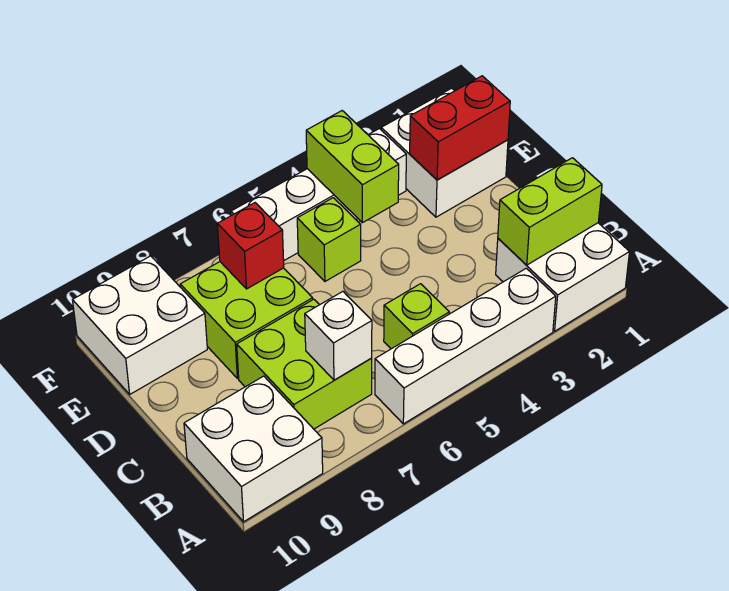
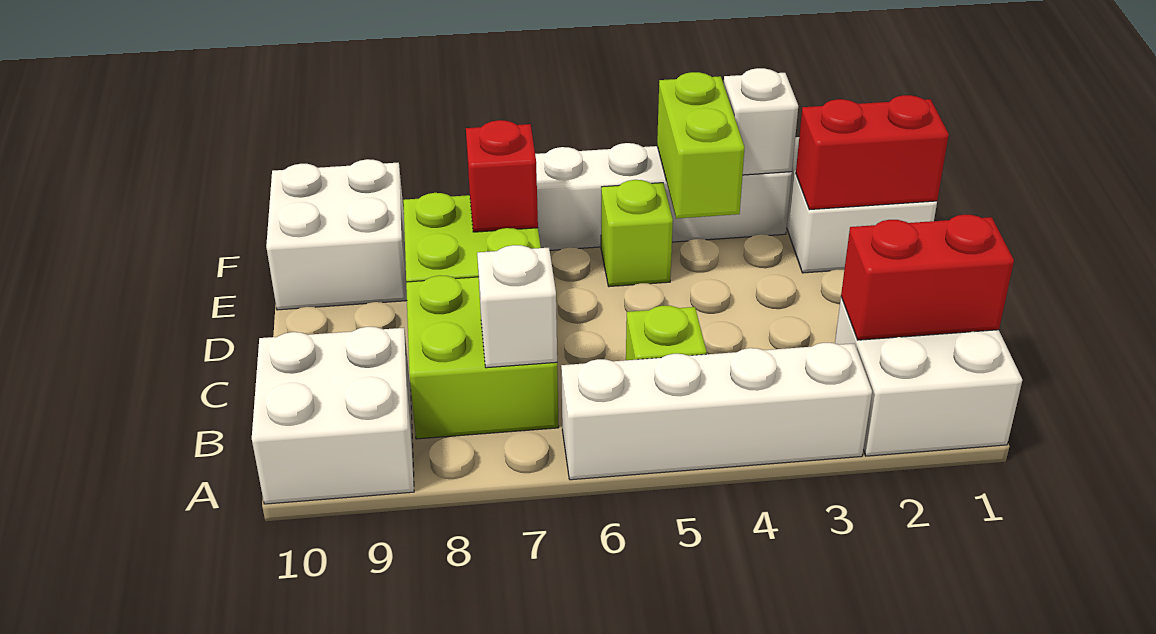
lime 1x2 brick [498,158,602,265] -> red 1x2 brick [841,215,1014,340]
none -> white 1x1 brick [724,68,798,175]

